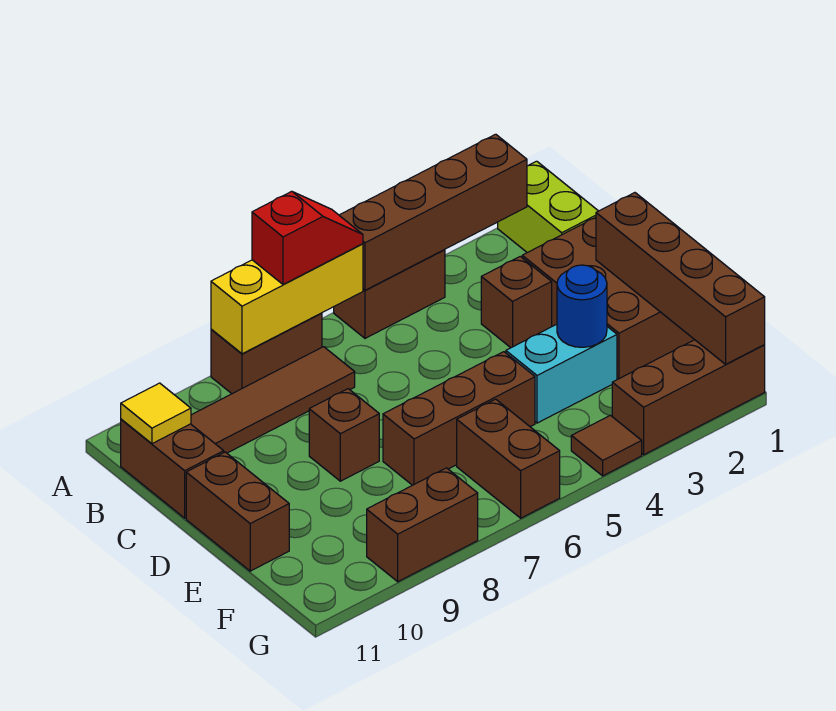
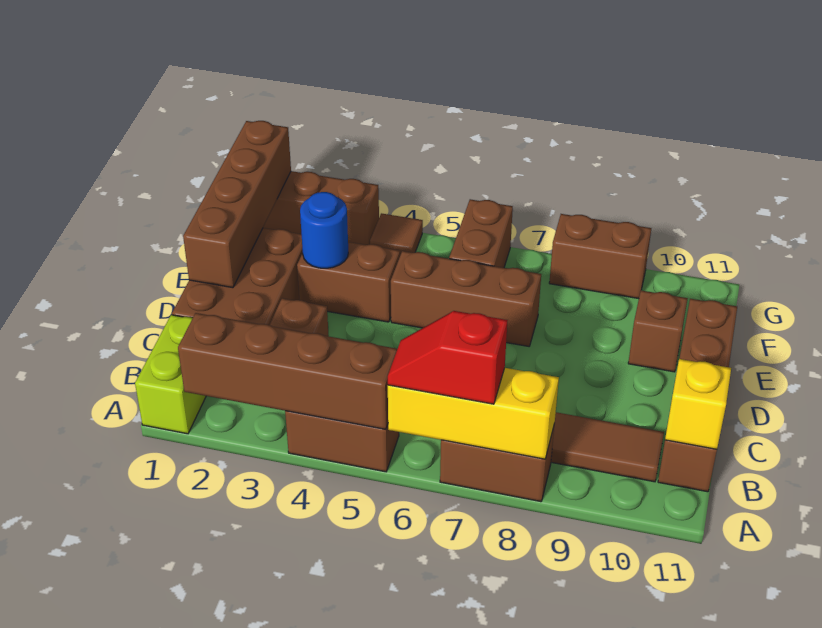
yellow 1x1 tile [121,383,191,444] -> yellow 1x1 brick [665,359,731,449]
brown 1x1 brick [309,389,379,481] -> brown 1x1 brick moved to [628,291,688,372]
cyan 1x2 brick [506,324,617,423] -> brown 1x2 brick [297,242,400,322]

